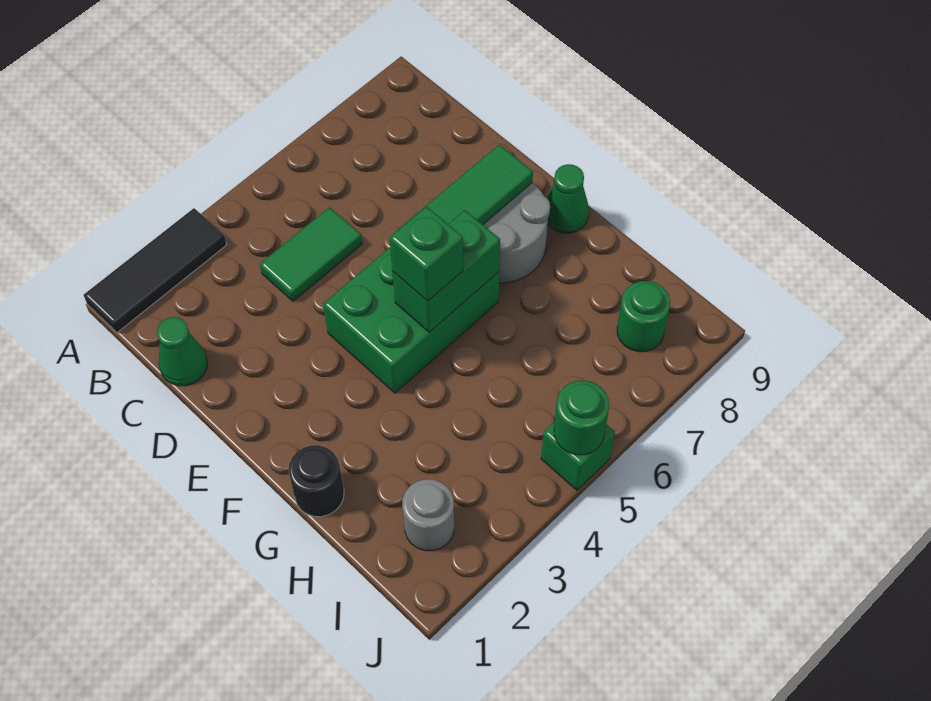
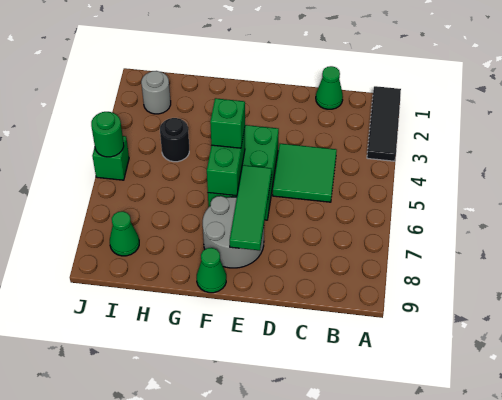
green 1x2 tile [260,207,362,301] -> green 2x2 tile [273,144,337,202]
black 1x1 round brick [289,445,344,517] -> black 1x1 round brick moved to [160,118,189,162]
green 1x1 round brick [617,281,670,352] -> green 1x1 cone [110,211,139,256]

